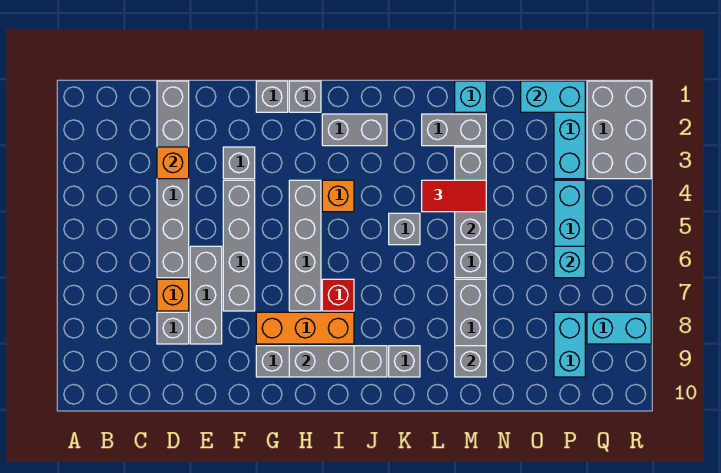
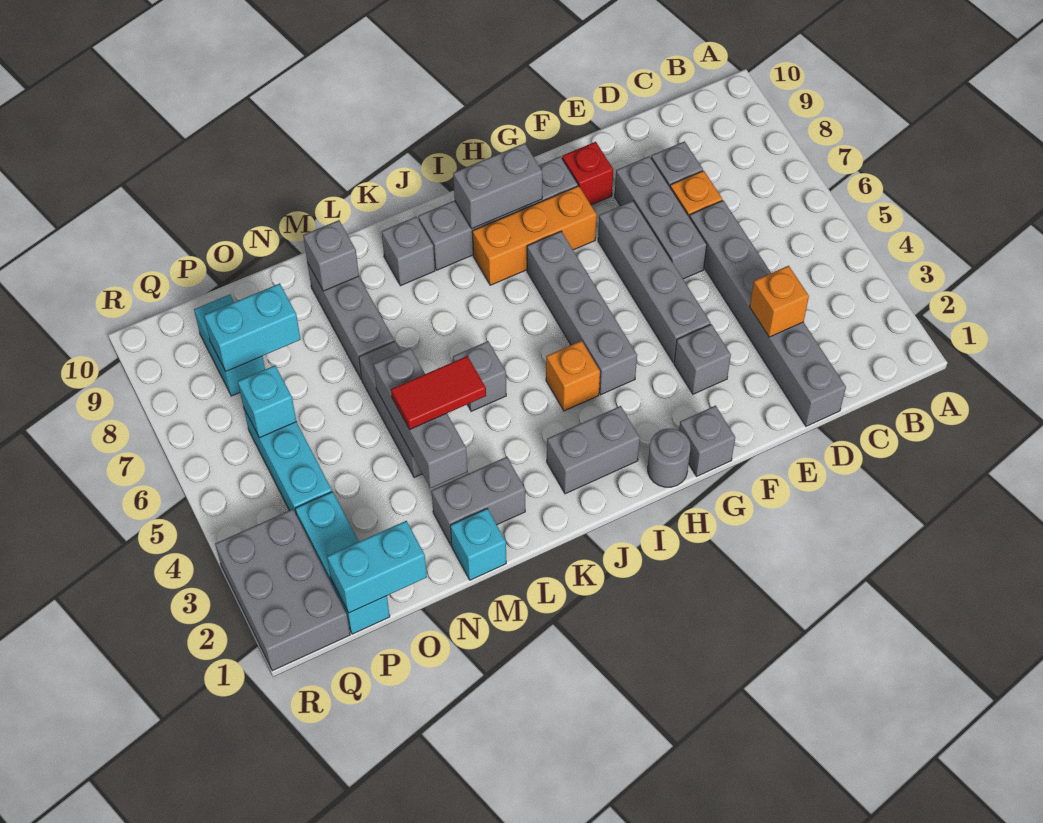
grey 1x1 brick [289,81,321,112] -> grey 1x1 round brick [648,429,690,487]
red 1x1 brick [322,279,354,311] -> red 1x1 brick moved to [562,142,613,205]
cyan 1x2 brick [587,312,651,344] -> cyan 1x2 brick moved to [204,283,301,371]

